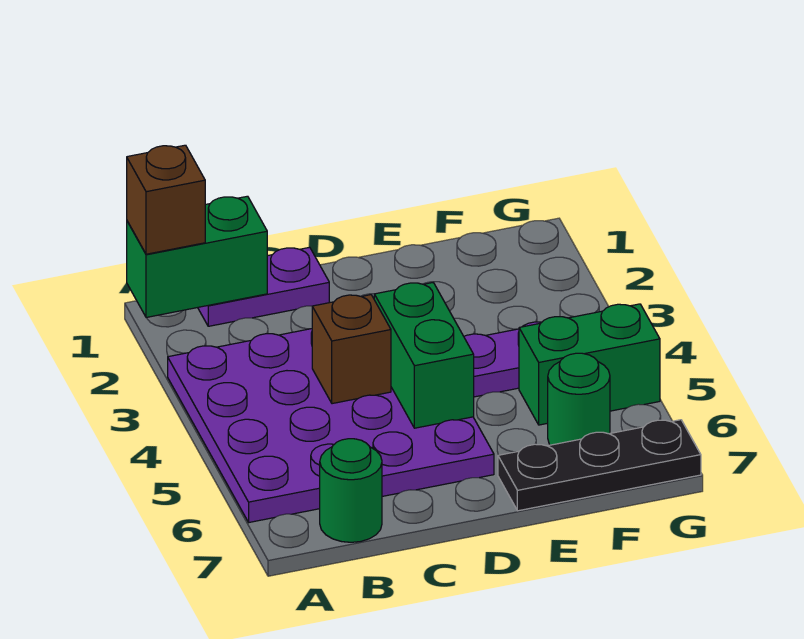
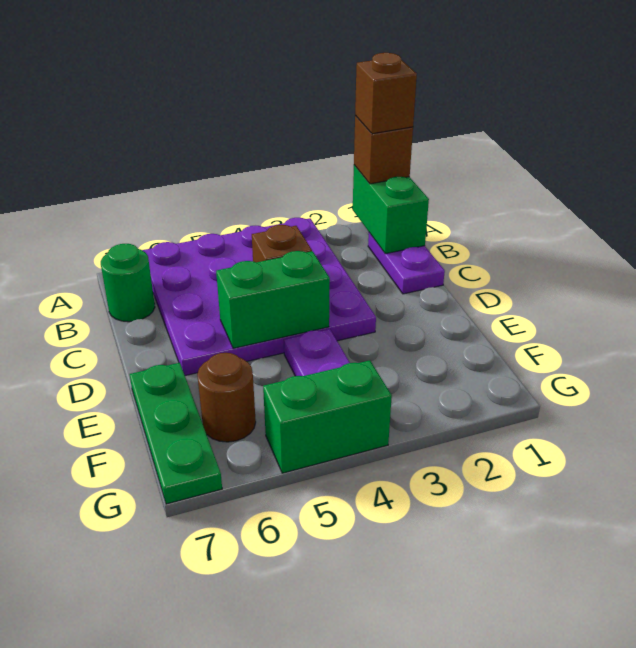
none -> brown 1x1 brick [355,53,417,134]
black 1x3 plate [498,420,701,511] -> green 1x3 plate [130,363,222,504]
green 1x2 brick [519,304,660,425] -> green 1x2 brick turned to [263,360,392,473]
green 1x1 round brick [548,353,610,445] -> brown 1x1 round brick [197,353,256,442]

